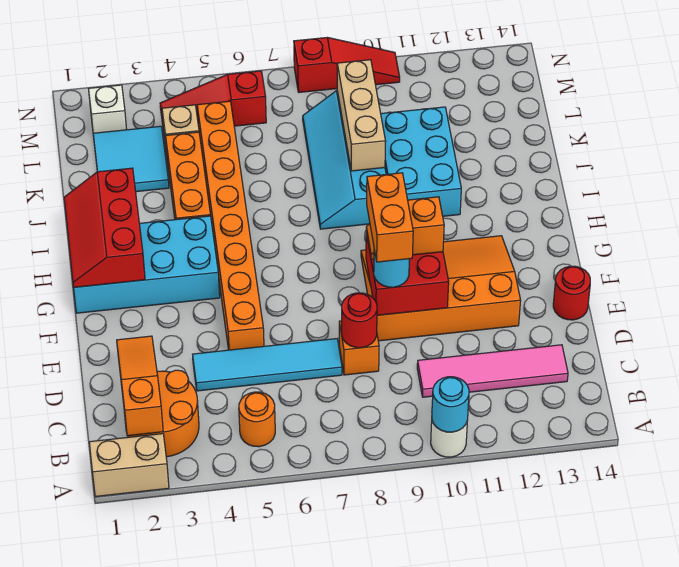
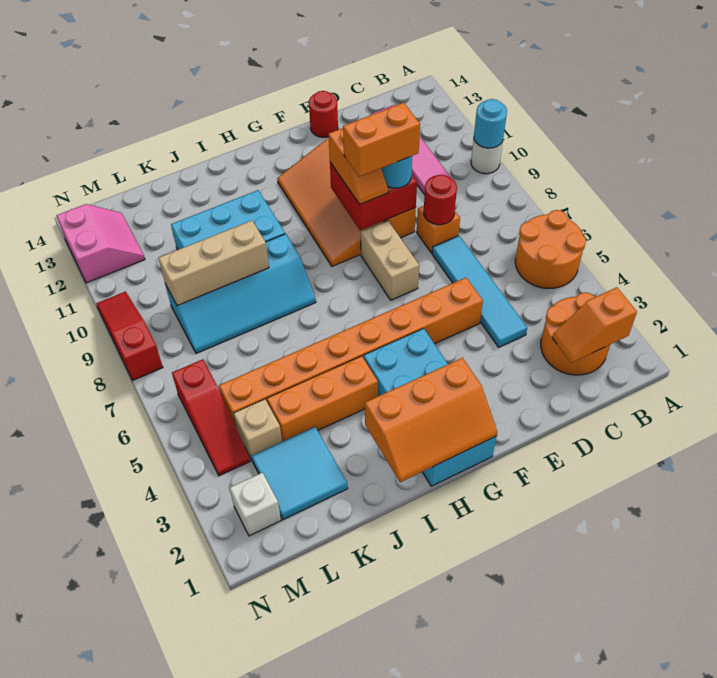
tan 1x2 brick [89,434,169,497] -> tan 1x2 brick moved to [361,221,419,300]
orange 1x3 slope [117,336,163,436] -> orange 1x2 slope [552,287,637,363]
orange 1x1 round brick [239,392,275,447] -> orange 2x2 round brick [515,210,586,288]
red 2x3 slope [64,168,145,287] -> orange 2x3 slope [365,358,497,482]
none -> pink 2x2 slope [56,204,145,283]

